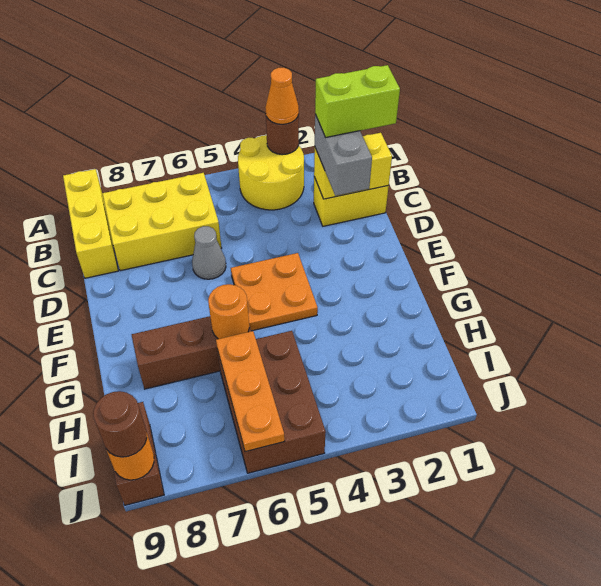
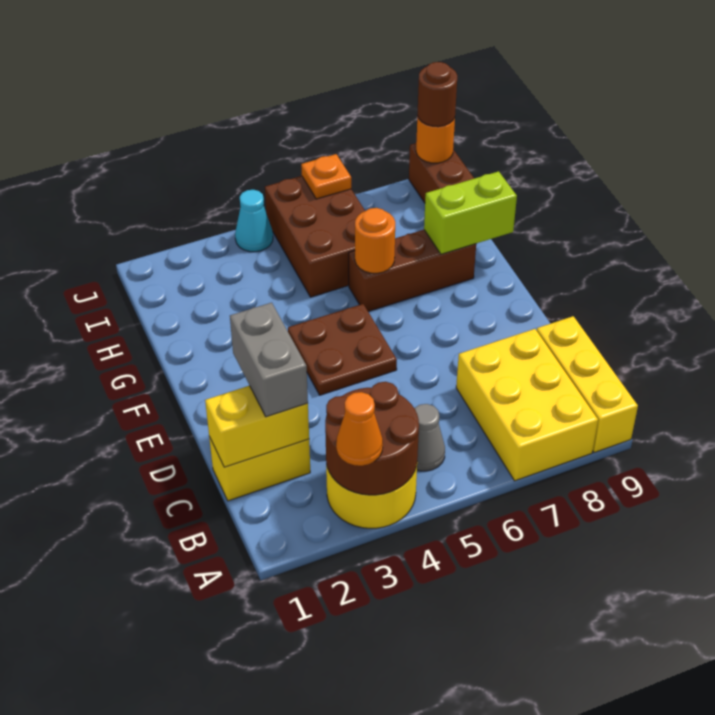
brown 1x1 round brick [266,115,299,155] -> brown 2x2 round brick [325,382,419,495]
yellow 2x3 brick [102,173,222,271] -> yellow 2x3 brick turned to [456,329,598,481]
lime 1x2 brick [315,65,400,138] -> lime 1x2 brick moved to [424,171,517,254]
grey 1x1 cone [192,226,226,279] -> grey 1x1 cone moved to [414,404,445,471]
orange 2x2 plate [231,253,318,331] -> brown 2x2 plate [288,304,397,395]
orange 1x3 plate [216,331,285,452] -> orange 1x1 plate [301,154,351,199]
none -> cyan 1x1 cone [235,190,273,252]

